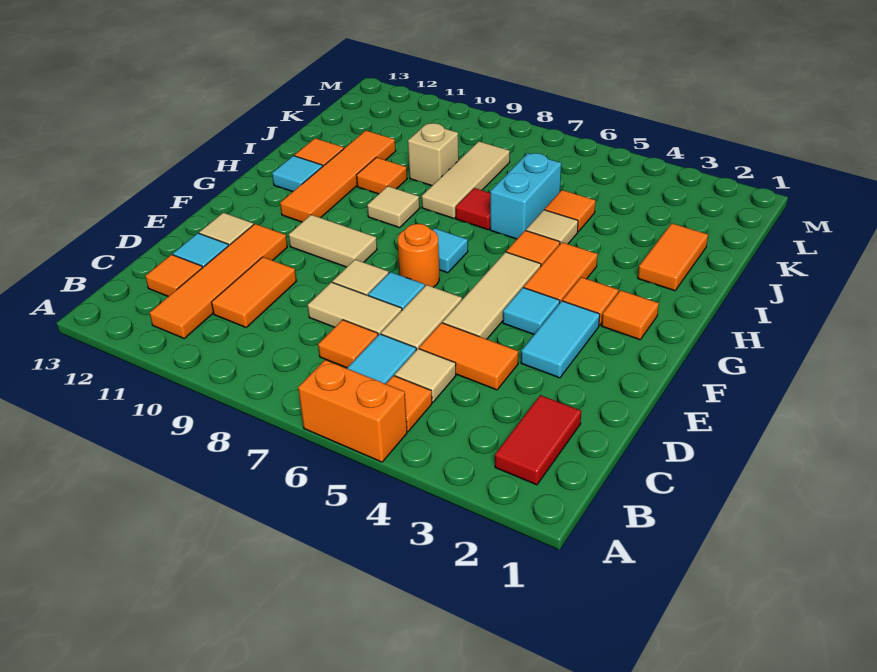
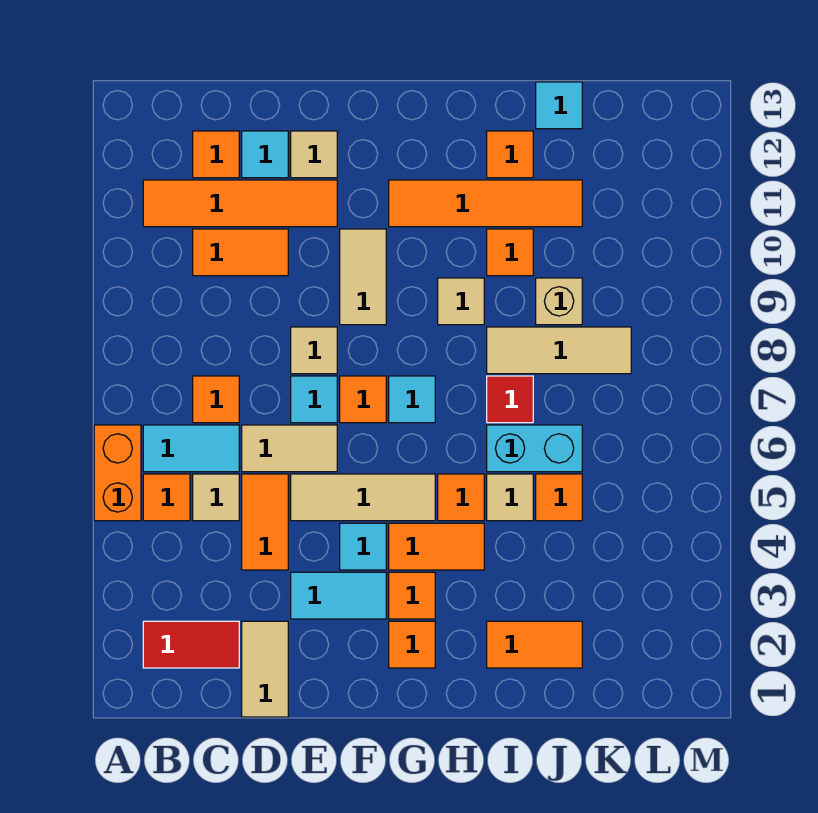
tan 1x2 tile [308,282,402,335] -> tan 1x2 tile moved to [242,621,288,717]
orange 1x1 round brick [397,224,439,287] -> orange 1x1 tile [340,376,386,423]
cyan 1x1 tile [272,156,323,192] -> cyan 1x1 tile moved to [536,82,582,129]

